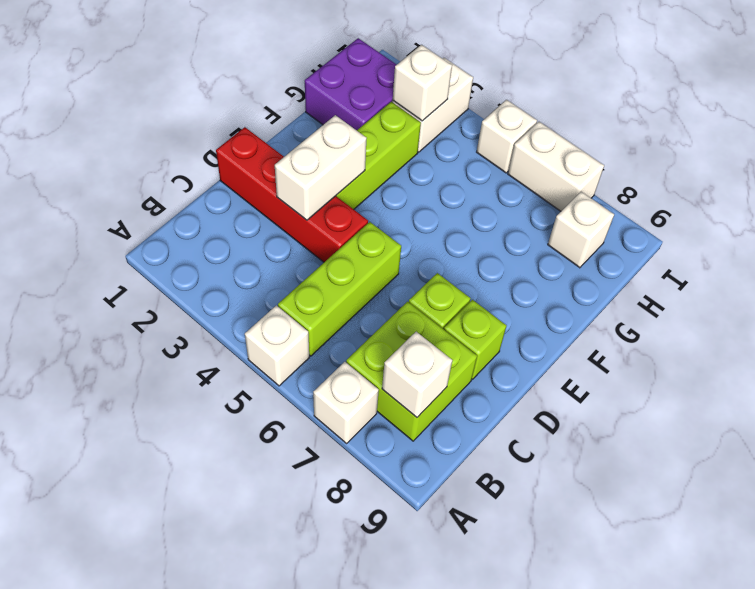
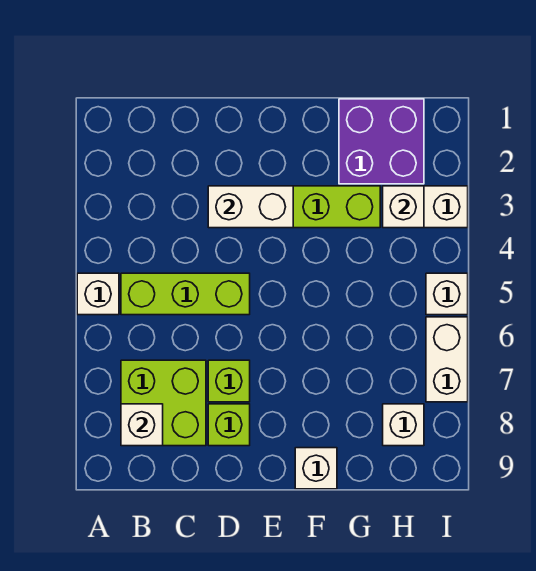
white 1x1 brick [313,362,379,443] -> white 1x1 brick moved to [295,448,337,489]
red 1x4 brick [216,127,368,262] -> none

